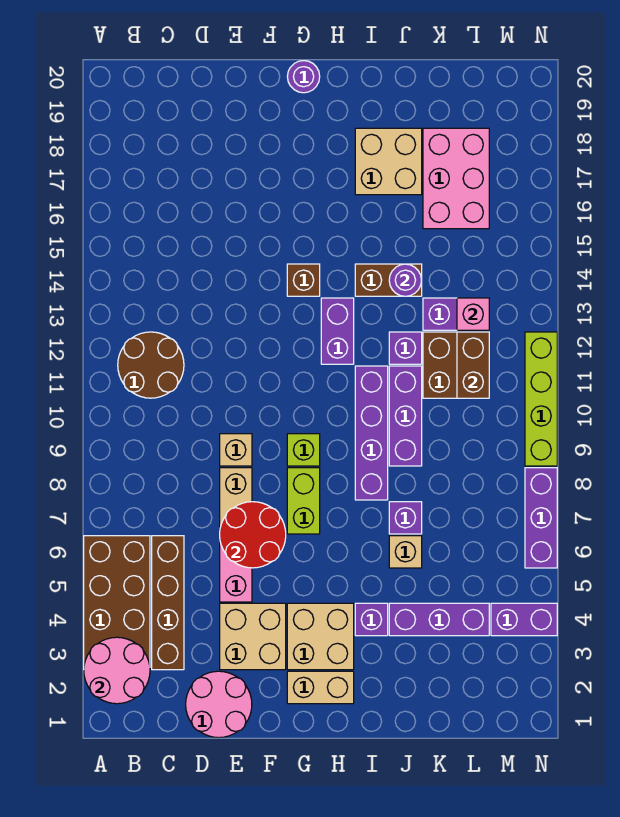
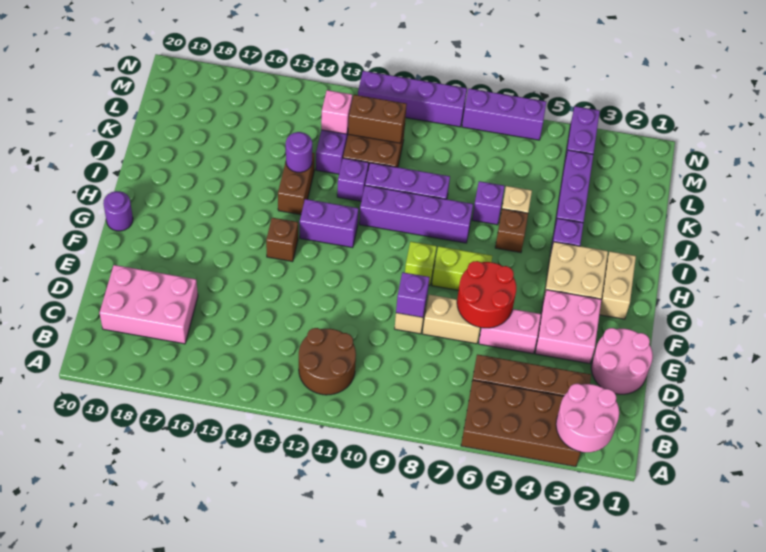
tan 2x2 brick [220,603,286,670] -> pink 2x2 brick [535,290,601,364]
none -> purple 1x1 brick [396,272,430,318]
none -> brown 1x1 brick [495,209,528,253]
tan 2x2 brick [355,128,422,195] -> none
pink 2x3 brick [423,128,489,229] -> pink 2x3 brick moved to [99,265,198,344]
lime 1x4 brick [525,332,557,466] -> purple 1x4 brick [358,71,467,127]

